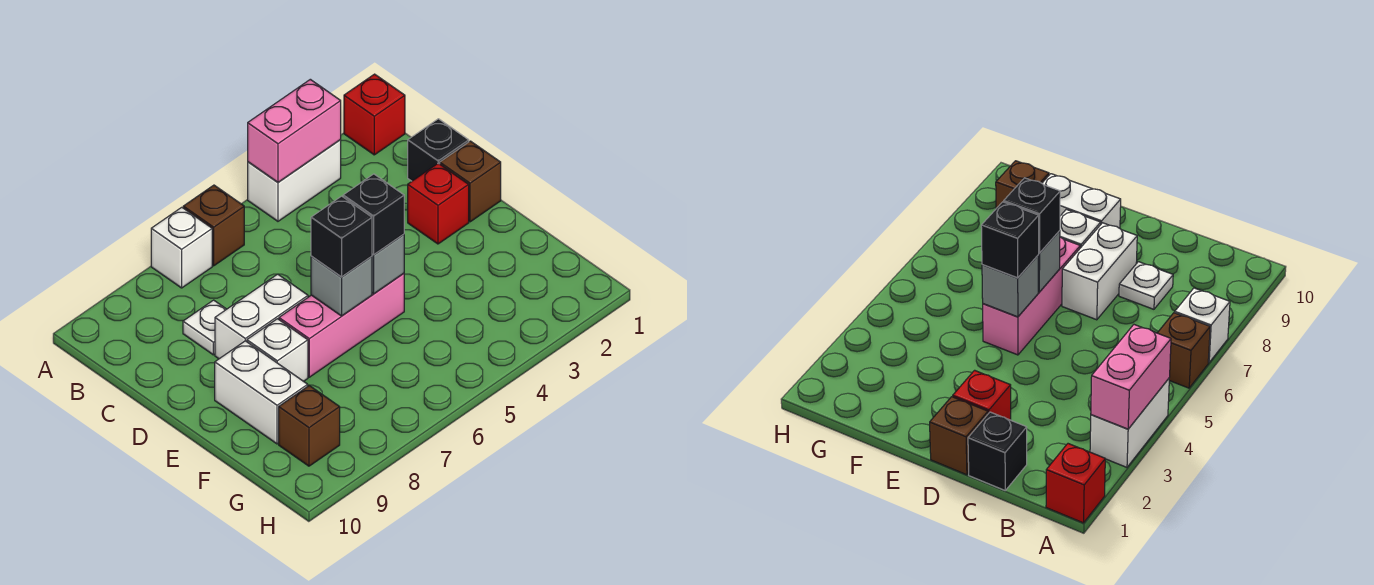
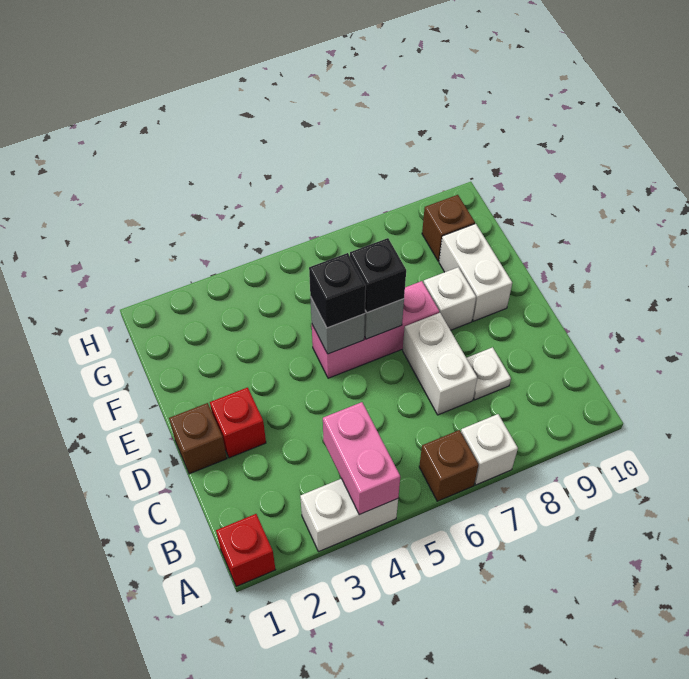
pink 1x2 brick [248,79,341,182] -> pink 1x2 brick turned to [323,402,400,515]
black 1x1 brick [408,119,469,181] -> none
white 1x2 brick [215,274,308,359] -> white 1x2 brick turned to [403,313,477,415]

